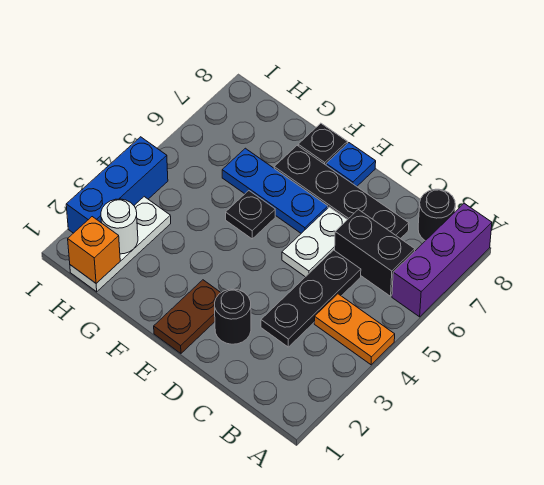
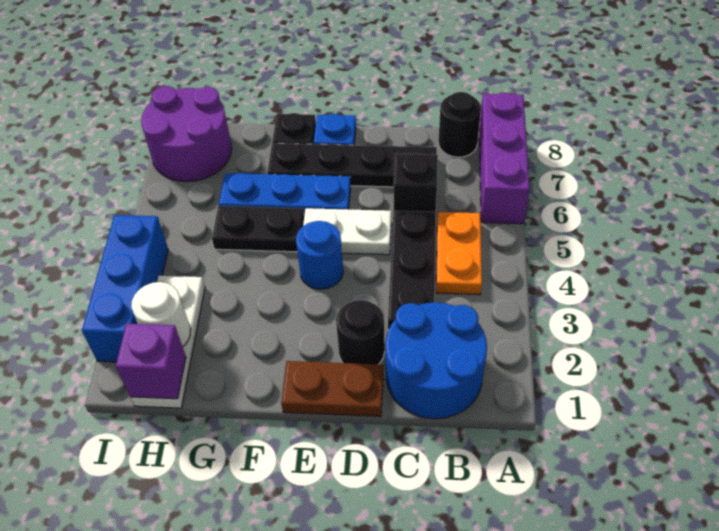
orange 1x2 plate [314,294,395,365] -> orange 1x2 plate turned to [436,212,482,295]
none -> blue 2x2 round brick [385,303,487,419]
black 1x2 brick [335,210,415,296] -> black 1x1 brick [394,154,438,212]
white 1x2 plate [282,207,347,277] -> white 1x2 plate turned to [303,208,391,255]
brown 1x2 plate [154,280,221,353] -> brown 1x2 plate turned to [281,361,383,416]
none -> blue 1x1 round brick [296,221,343,289]
black 1x1 plate [226,191,275,239] -> black 1x2 plate [212,206,304,252]
orange 1x1 brick [68,217,120,283] -> purple 1x1 brick [116,324,186,399]
none -> purple 2x2 round brick [141,86,232,182]

